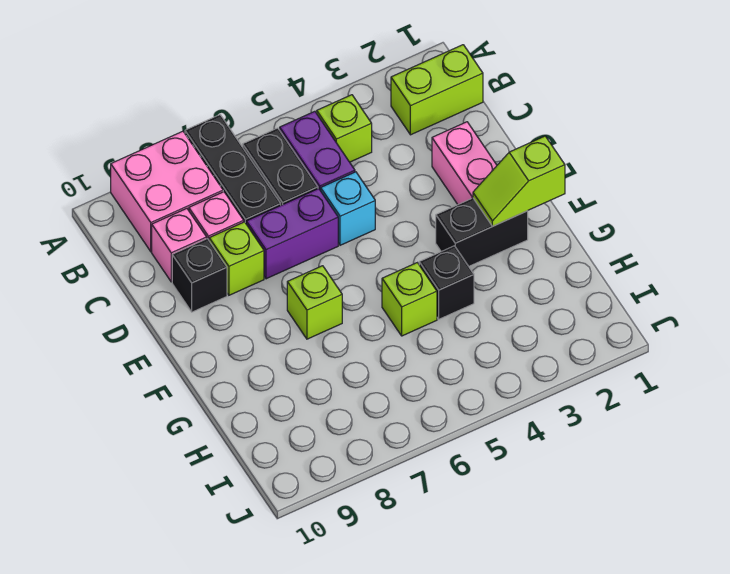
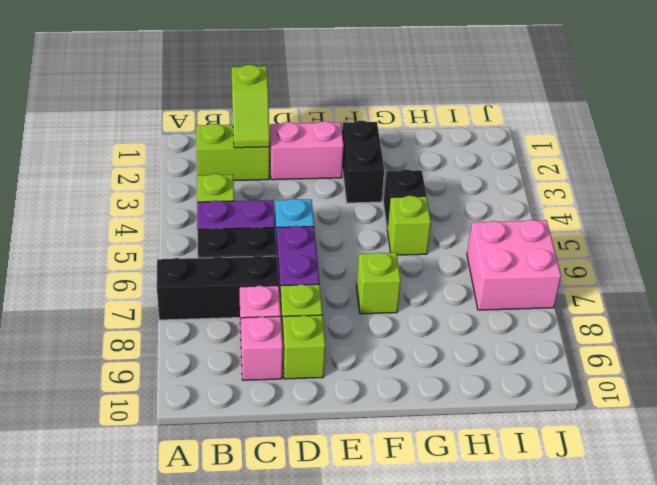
pink 2x2 brick [111,131,223,252] -> pink 2x2 brick moved to [467,220,561,310]
lime 1x2 brick [391,45,483,135] -> lime 1x2 brick turned to [196,124,270,180]
black 1x1 brick [172,239,227,312] -> lime 1x1 brick [282,315,325,379]
lime 1x2 slope [473,136,565,226] -> lime 1x2 slope moved to [232,65,270,148]

